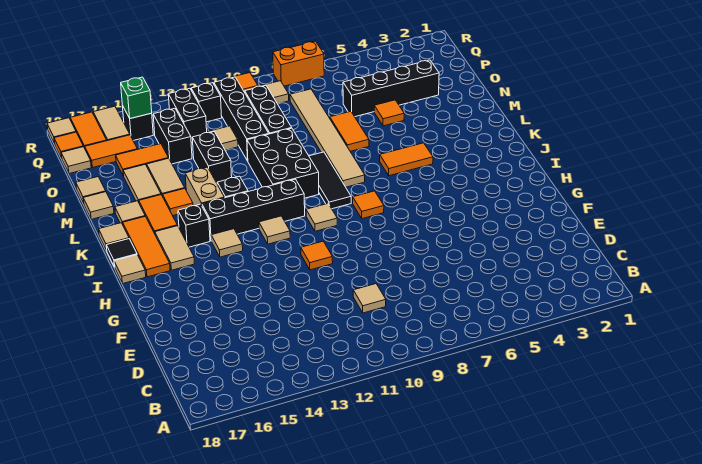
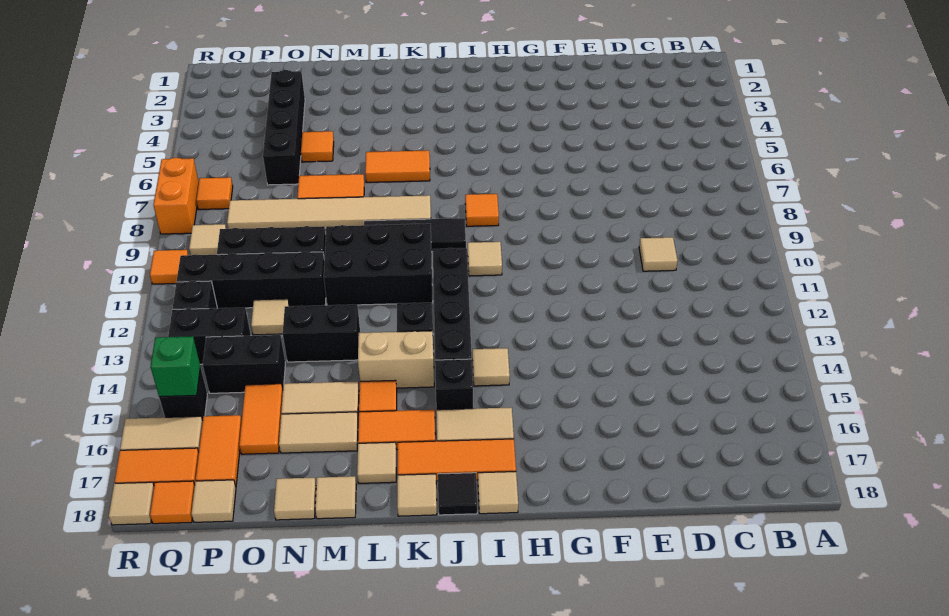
orange 1x1 tile [301,241,333,270] -> orange 1x1 tile moved to [196,177,233,209]
tan 1x1 tile [259,216,290,244] -> none
orange 1x2 tile [380,143,433,176] -> orange 1x2 tile turned to [365,150,430,182]

